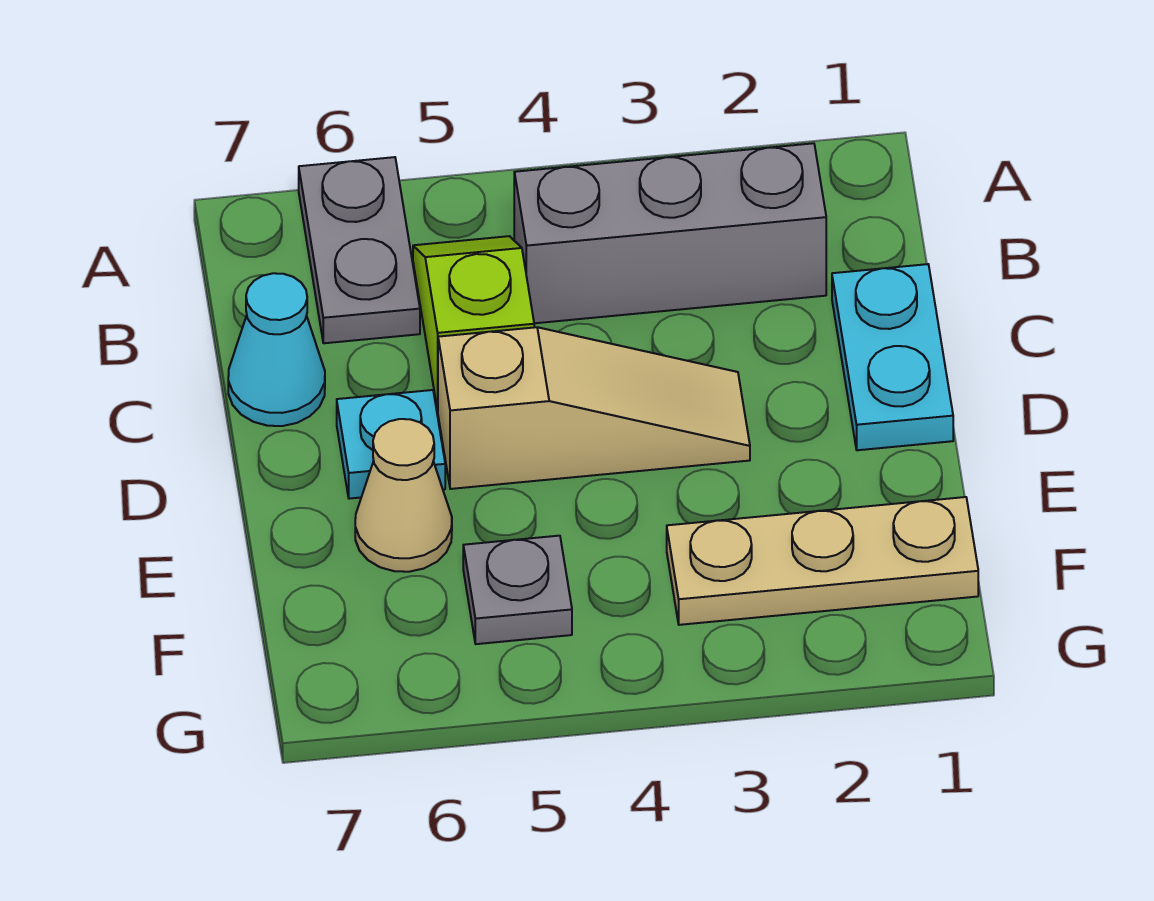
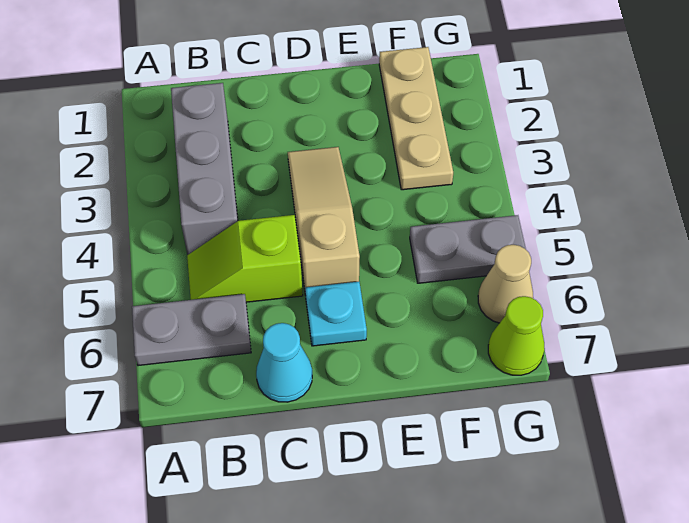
cyan 1x2 plate [832,264,953,450] -> none
tan 1x1 cone [355,419,452,572] -> tan 1x1 cone moved to [478,245,533,323]
grey 1x1 plate [463,536,572,644] -> grey 1x2 plate [410,215,526,283]
none -> lime 1x1 cone [488,296,545,375]

